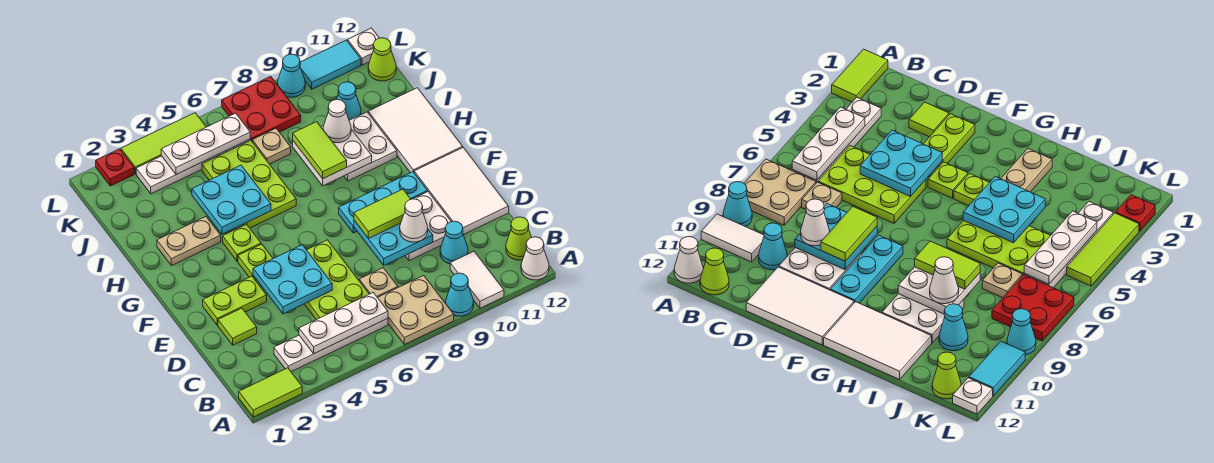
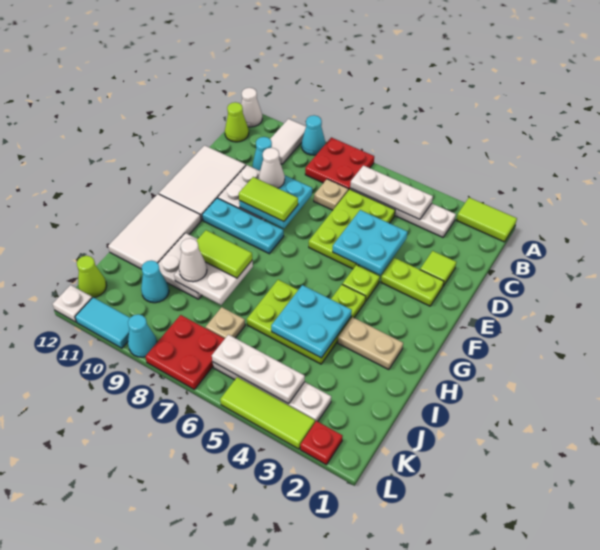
tan 2x2 plate [378,275,454,345] -> red 2x2 plate [305,137,374,191]
lime 2x3 plate [202,140,296,228] -> lime 2x3 plate turned to [247,280,351,364]
lime 1x2 tile [293,122,347,179] -> lime 1x2 tile turned to [197,230,252,278]

